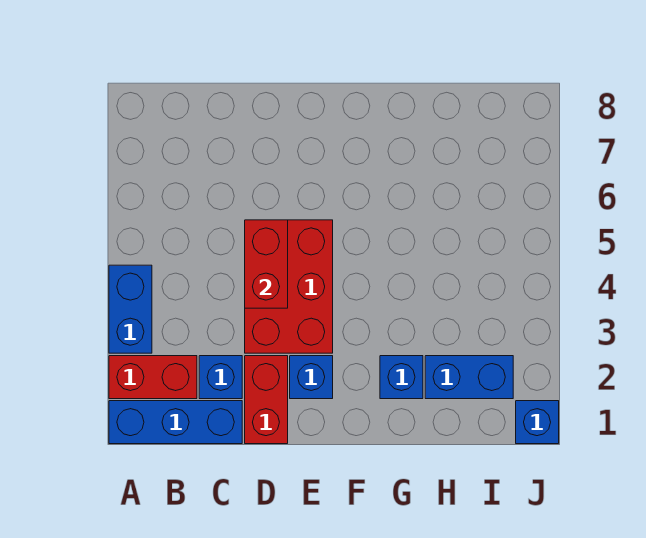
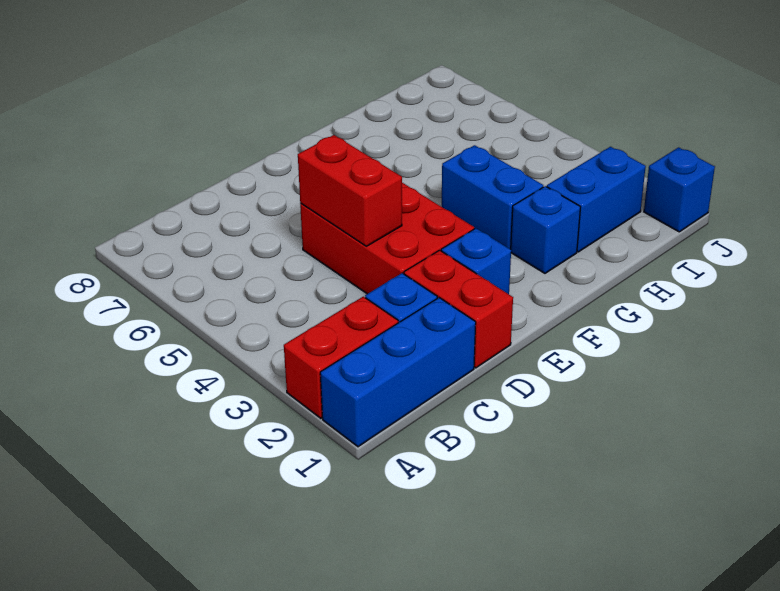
blue 1x2 brick [109,265,152,353] -> blue 1x2 brick moved to [442,145,543,249]

